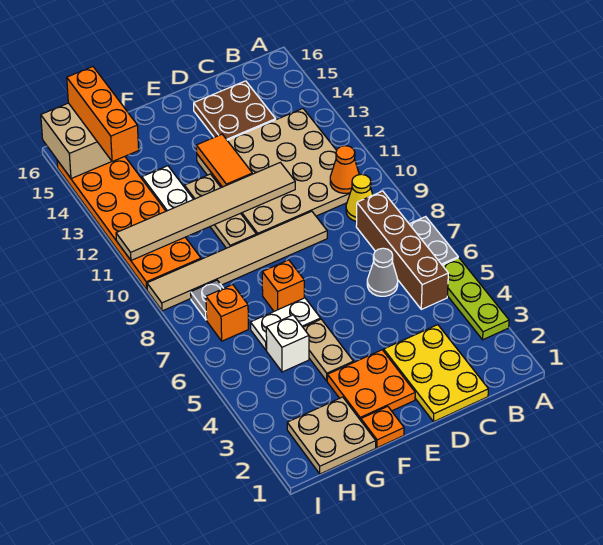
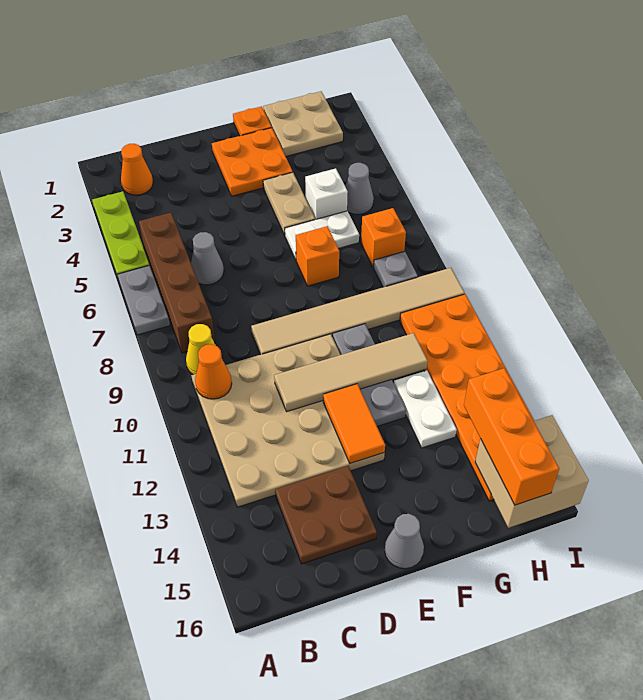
none -> orange 1x1 cone [121,144,153,195]
yellow 2x3 plate [384,325,488,422] -> none
tan 1x6 tile [116,162,295,260] -> tan 1x4 tile [274,333,427,411]
none -> grey 1x1 cone [385,514,424,569]
tan 1x3 plate [185,174,256,248] -> grey 1x3 plate [332,324,406,426]
none -> grey 1x1 cone [345,163,374,214]

